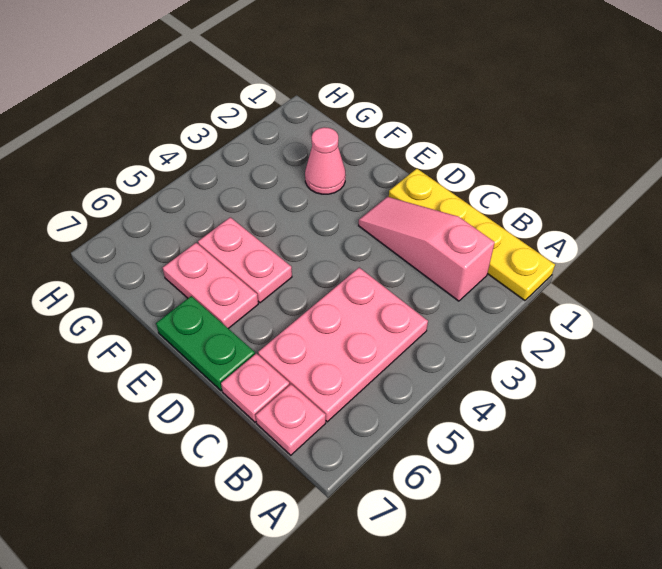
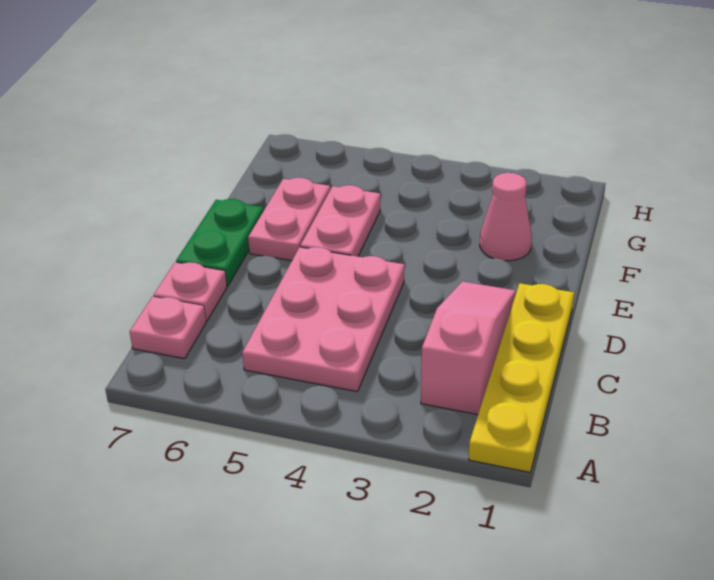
pink 2x3 plate [258,268,428,422] -> pink 2x3 plate turned to [242,247,404,392]

